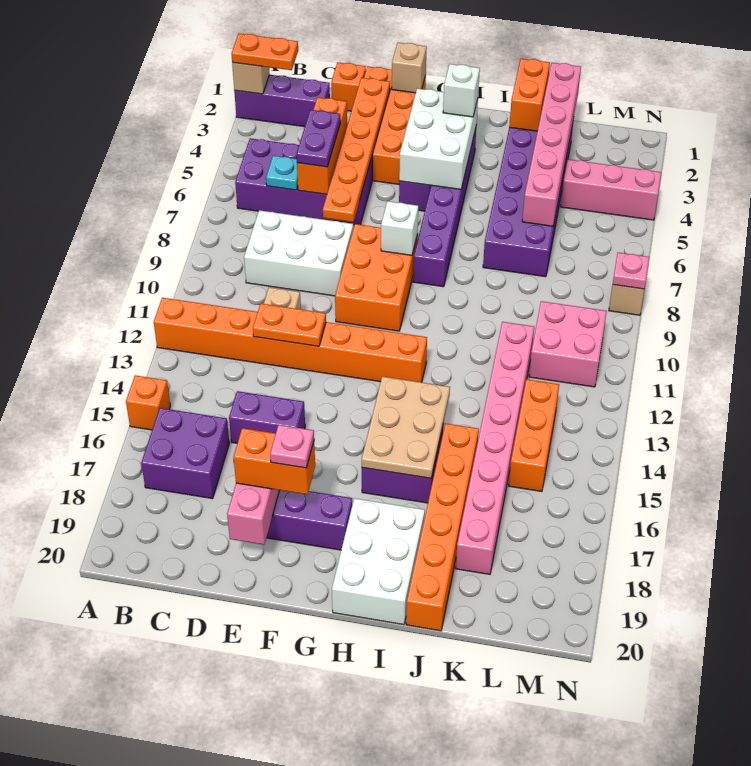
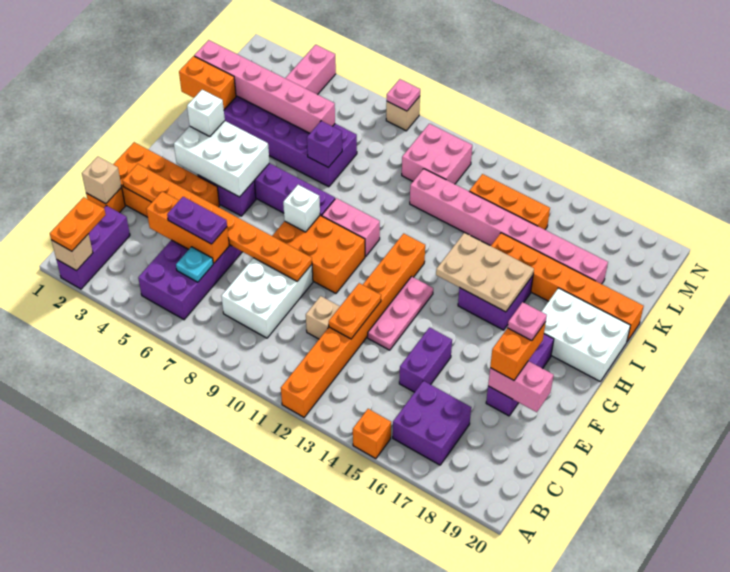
orange 1x6 plate [323,78,390,222] -> orange 1x8 plate [122,164,312,281]
none -> pink 1x3 plate [368,277,433,350]
tan 1x1 brick [392,43,427,93] -> tan 1x1 brick moved to [82,157,122,204]
none -> pink 1x2 brick [322,198,380,257]
none -> purple 1x1 brick [307,121,342,167]

